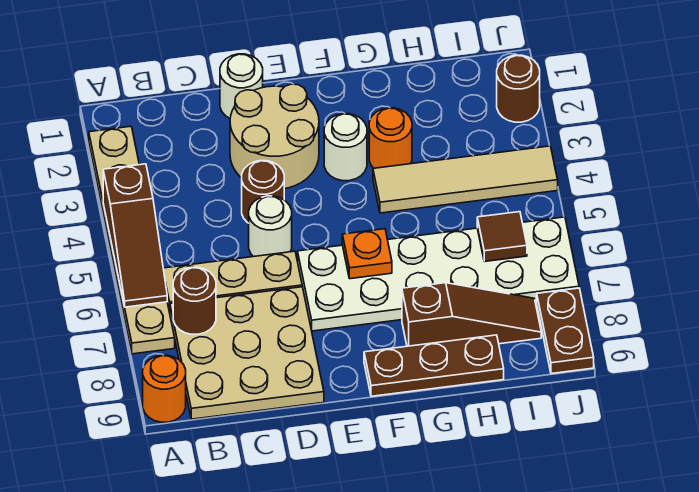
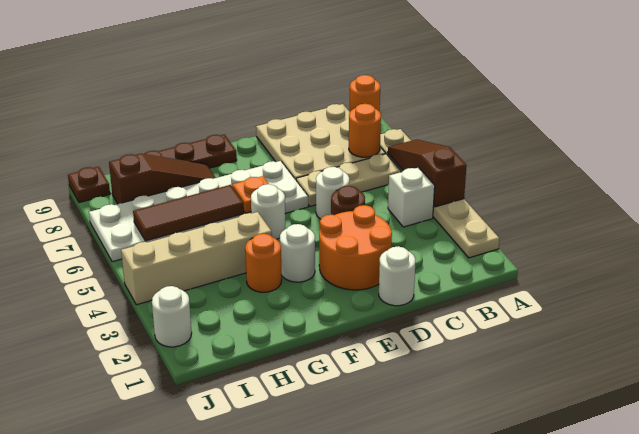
none -> white 1x1 brick [388,167,435,227]
brown 1x1 round brick [173,267,216,334] -> orange 1x1 round brick [349,104,381,157]
tan 2x2 round brick [230,84,319,189] -> orange 2x2 round brick [319,205,392,290]
none -> white 1x1 round brick [251,184,285,239]
tan 1x4 tile [373,146,558,213] -> tan 1x4 brick [121,212,272,305]
brown 1x3 slope [402,283,541,346] -> brown 1x3 slope turned to [109,154,215,204]
brown 1x1 tile [477,212,527,262] -> brown 1x3 tile [133,185,244,241]
brown 1x1 round brick [497,55,540,122] -> white 1x1 round brick [152,286,192,347]
brown 1x2 plate [537,288,594,374] -> brown 1x1 plate [68,167,110,203]

